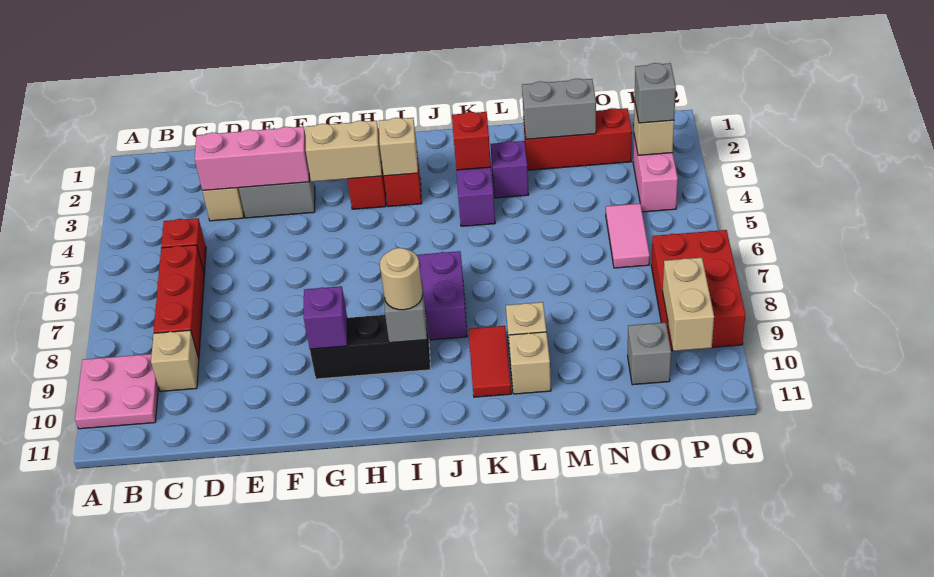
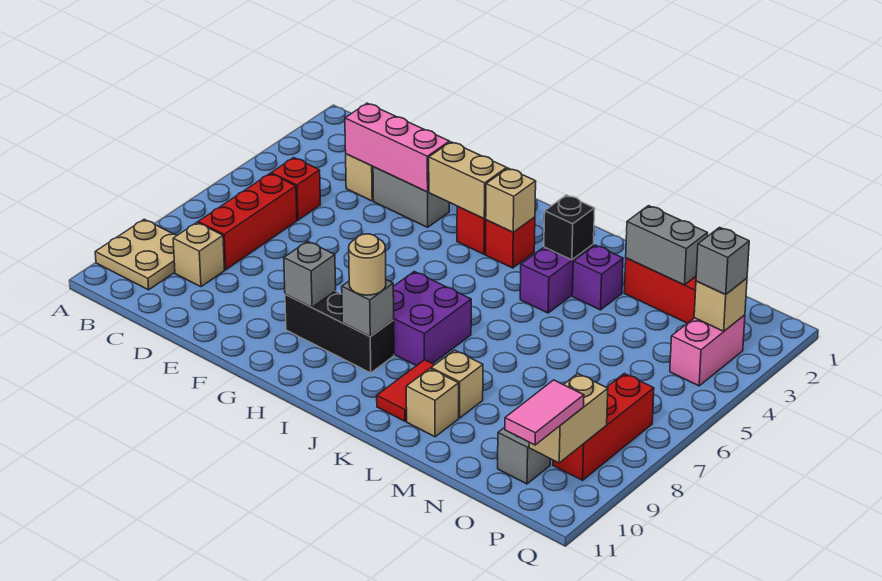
pink 2x2 plate [75,354,159,429] -> tan 2x2 plate [95,219,177,290]
purple 1x1 brick [304,286,348,349] -> grey 1x1 brick [284,241,336,307]
red 1x1 brick [452,112,491,170] -> black 1x1 brick [544,195,595,260]
pink 1x2 tile [606,203,650,268] -> pink 1x2 tile moved to [505,380,584,445]
red 2x3 brick [651,230,745,351] -> red 1x3 brick [553,373,654,480]

